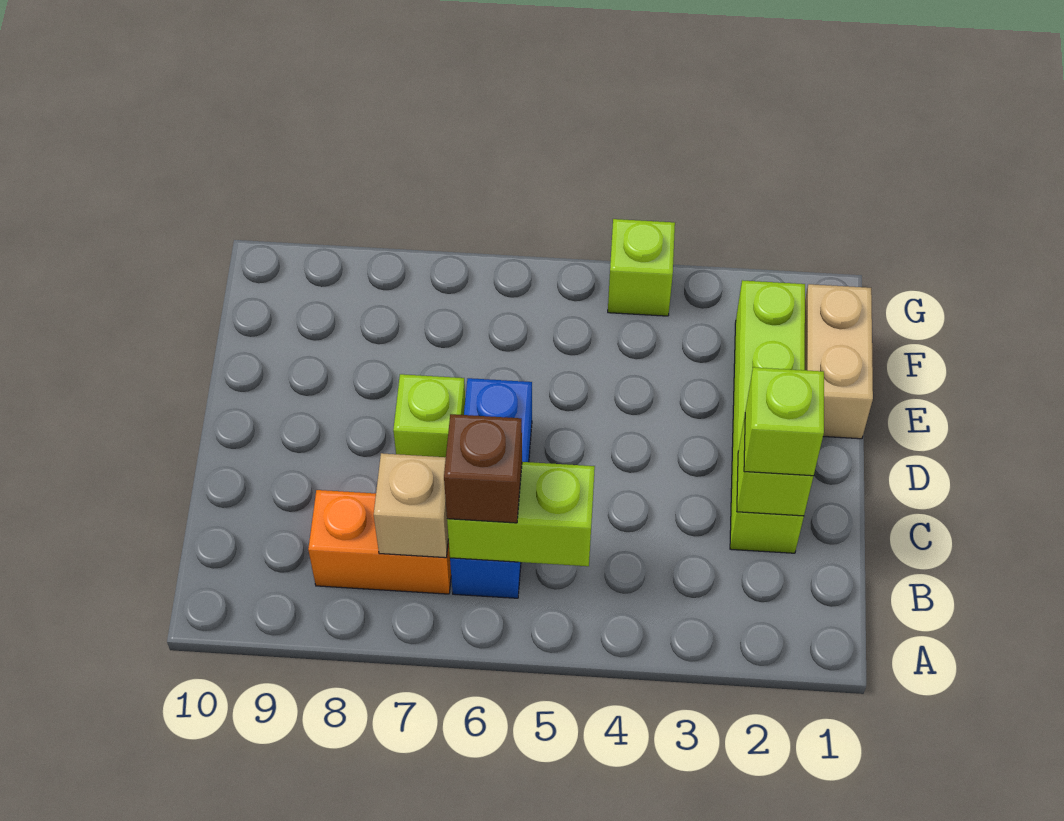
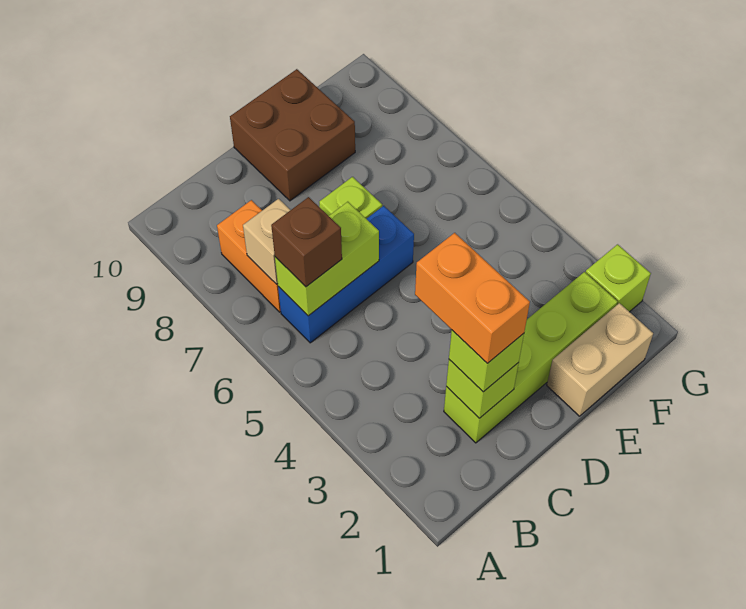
lime 1x2 brick [447,462,595,566] -> lime 1x2 brick turned to [275,202,379,316]
none -> orange 1x2 brick [415,233,530,363]
none -> brown 2x2 brick [230,69,355,201]
lime 1x1 brick [608,219,675,316] -> lime 1x1 brick moved to [585,244,651,312]

